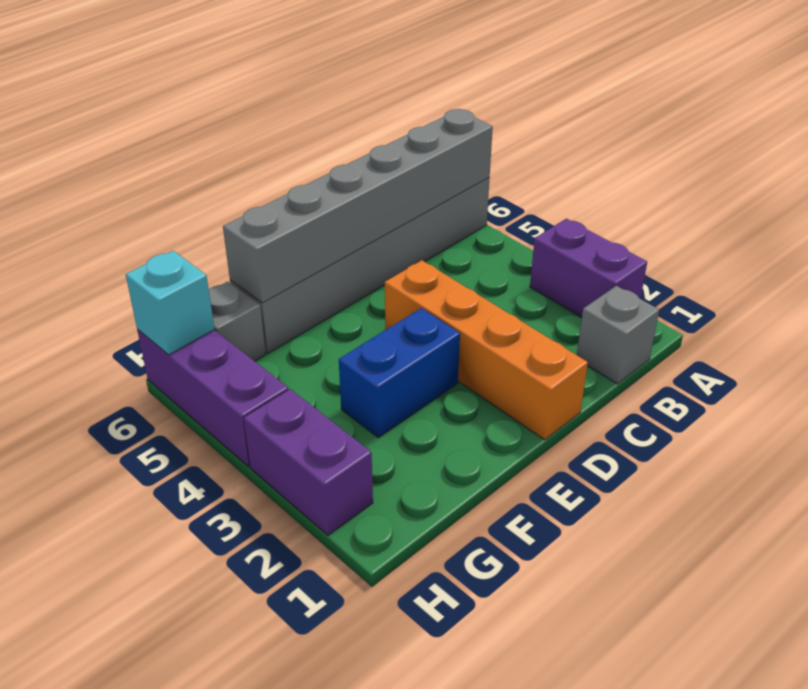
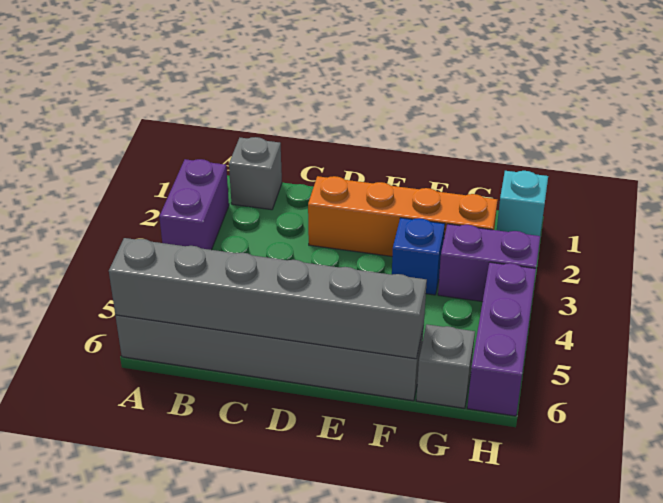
orange 1x4 brick [385,260,588,440] -> orange 1x4 brick turned to [308,176,497,256]
blue 1x2 brick [339,308,460,438] -> blue 1x1 brick [392,218,445,295]
purple 1x2 brick [244,389,373,535] -> purple 1x2 brick turned to [438,224,540,302]
cyan 1x1 brick [126,251,215,355] -> cyan 1x1 brick moved to [497,171,548,236]

